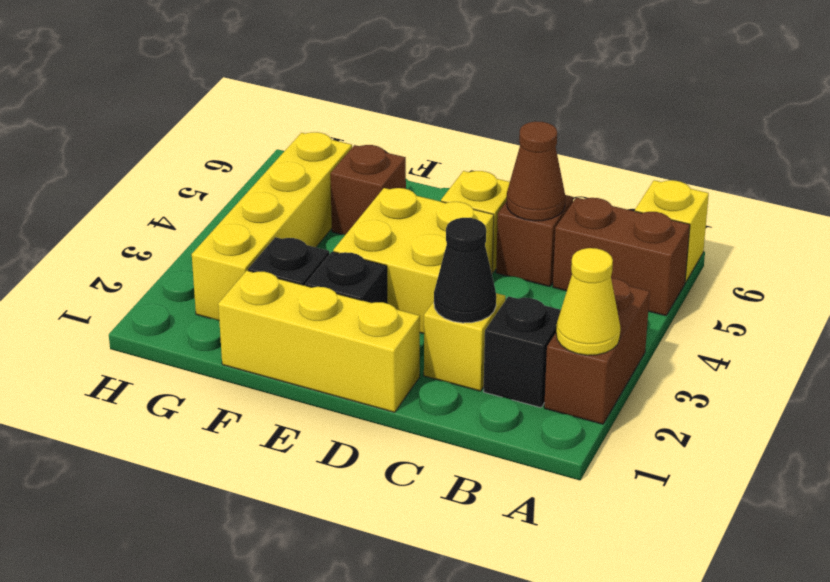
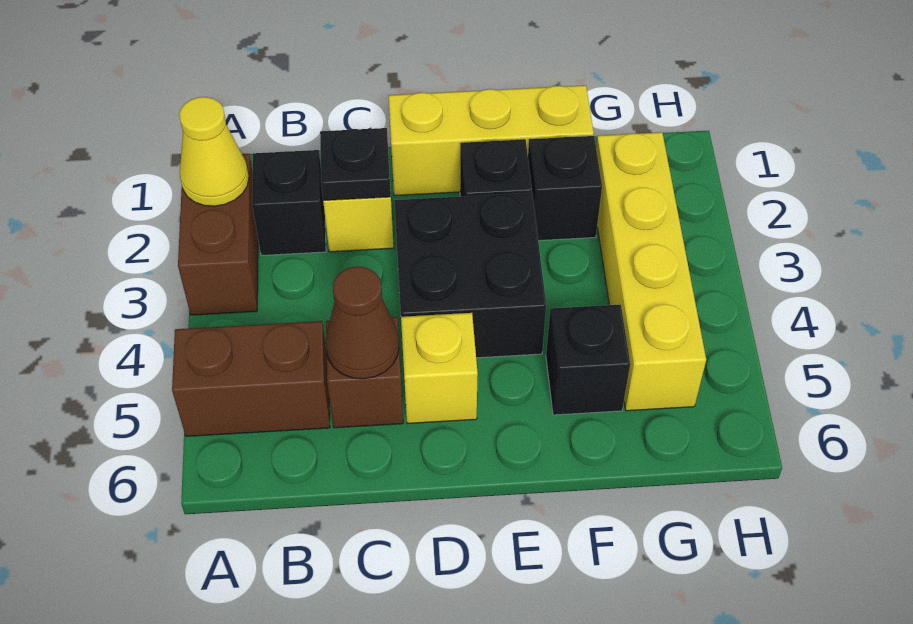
yellow 1x1 brick [635,180,709,283] -> none
black 1x1 cone [434,218,496,323] -> black 1x1 plate [320,128,391,201]
yellow 2x2 brick [333,188,494,334] -> black 2x2 brick [394,193,546,358]
brown 1x1 brick [330,145,406,235] -> black 1x1 brick [546,304,630,415]

